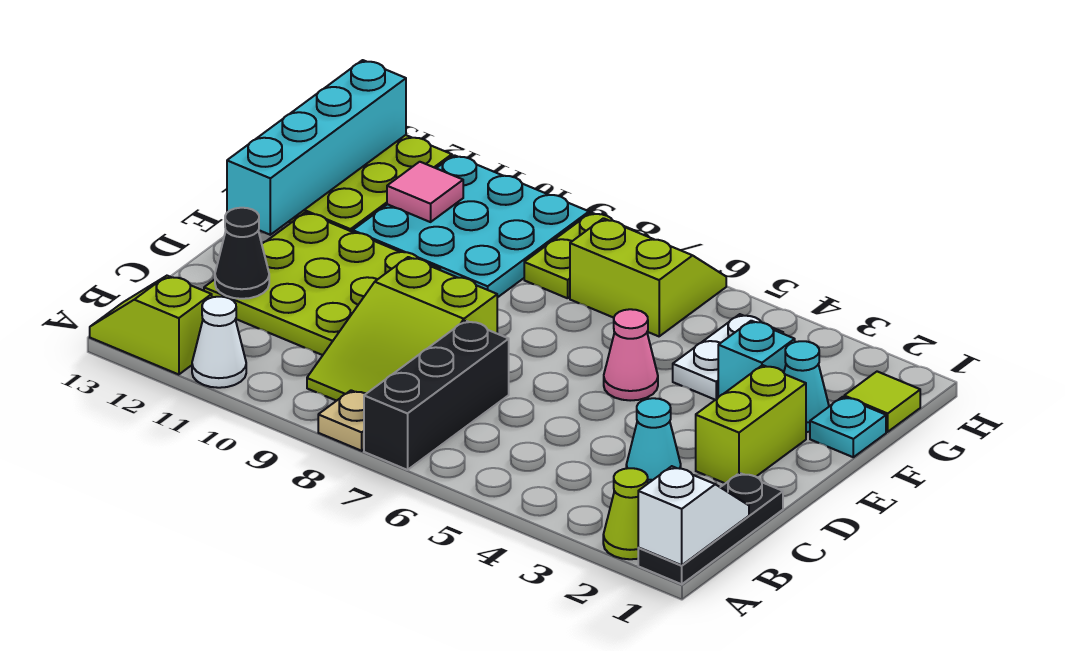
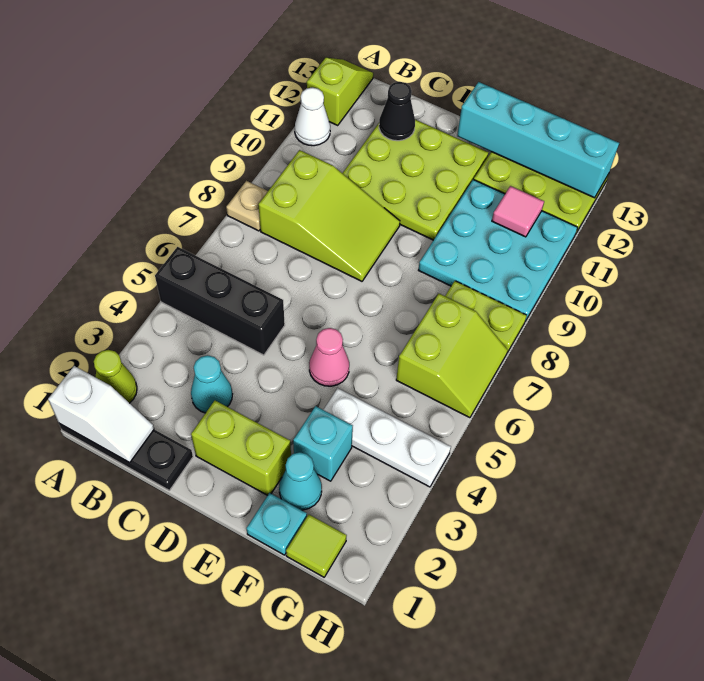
black 1x3 brick [364,321,509,470] -> black 1x3 brick moved to [155,247,285,355]
lime 2x3 slope [307,257,497,401] -> lime 2x3 slope turned to [258,150,400,281]
white 1x2 plate [673,314,783,400] -> white 1x3 plate [324,388,451,487]

